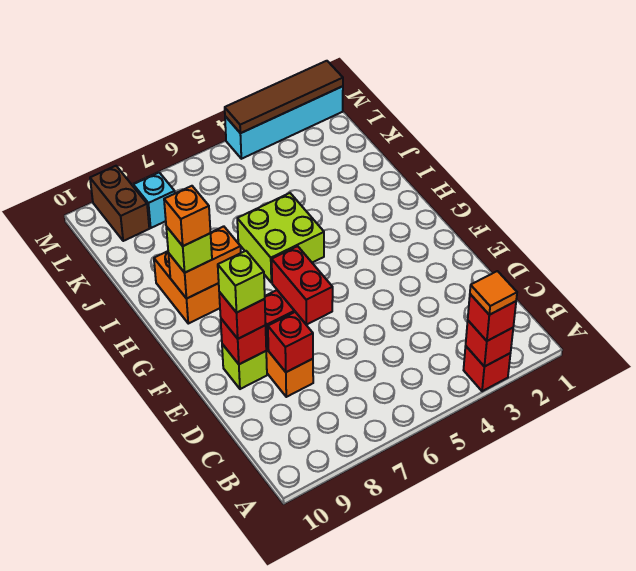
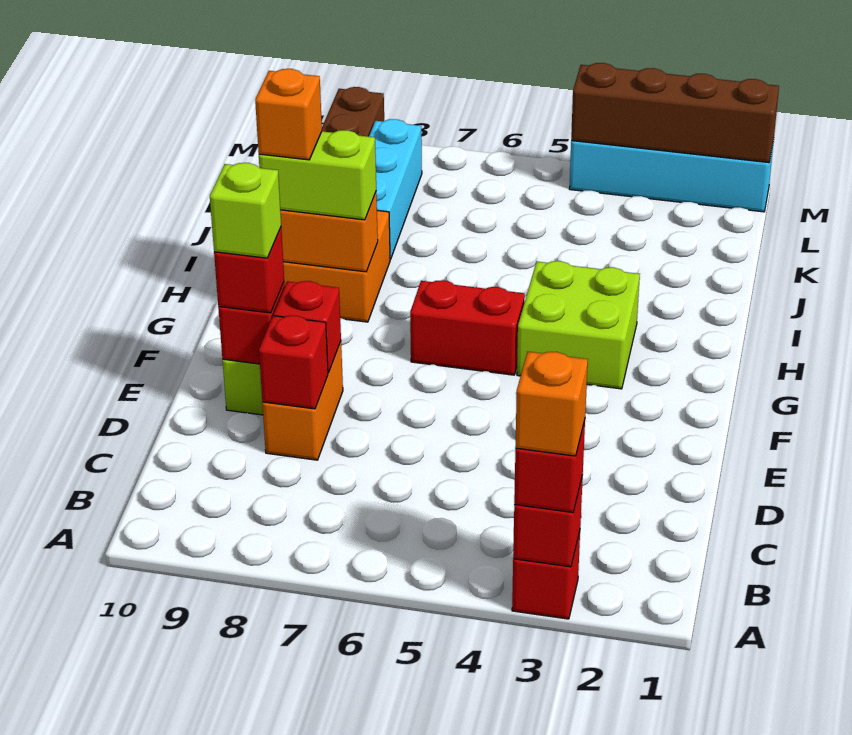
orange 1x1 tile [470,271,517,315] -> orange 1x1 brick [515,352,588,456]
red 1x2 brick [272,246,333,325] -> red 1x2 brick turned to [410,280,525,375]
lime 2x2 brick [237,193,324,283] -> lime 2x2 brick moved to [517,261,640,389]
lime 1x1 brick [166,227,212,273] -> lime 1x2 brick [259,130,376,220]
cyan 1x1 brick [133,173,175,228] -> cyan 1x3 brick [369,119,422,260]
brown 1x4 tile [225,61,343,133] -> brown 1x4 brick [571,63,779,163]

